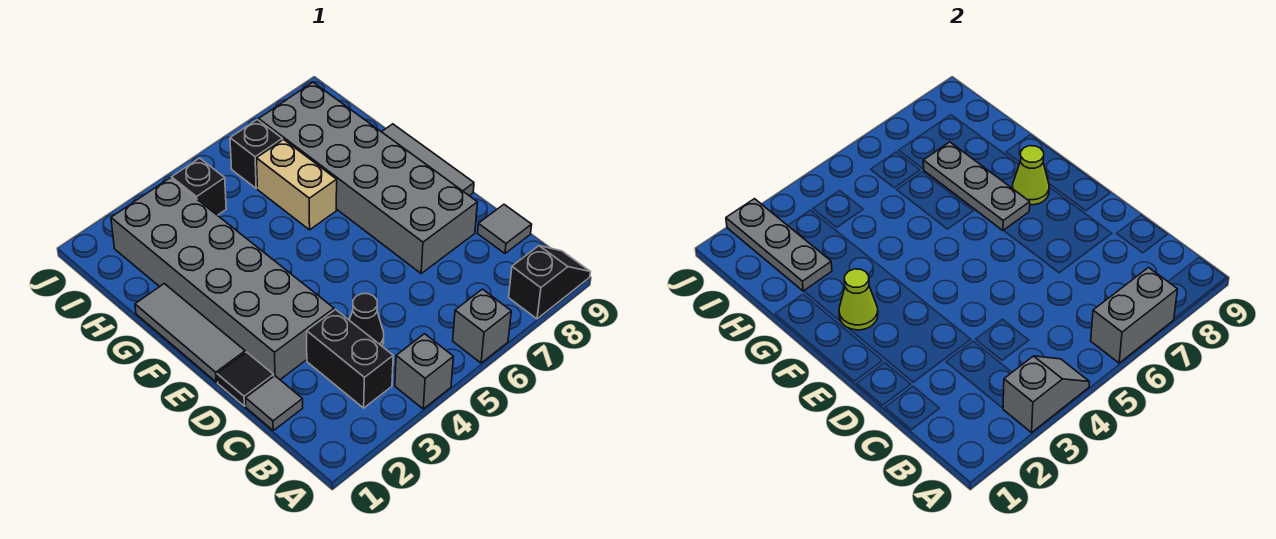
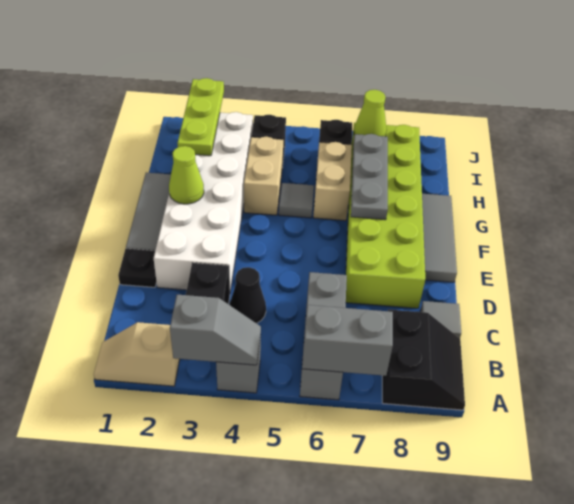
none -> tan 1x2 slope [94,322,180,386]
grey 1x1 brick [453,289,511,363] -> grey 1x3 brick [300,272,347,400]
black 1x2 slope [509,246,590,319] -> black 2x2 slope [382,309,465,410]
grey 1x1 tile [246,376,303,430] -> grey 1x1 tile moved to [279,183,314,218]
black 1x1 tile [217,352,274,406] -> black 1x1 plate [118,248,157,287]
grey 2x6 brick [111,178,334,379] -> white 2x6 brick [154,112,253,291]
grey 2x6 brick [259,82,477,273] -> lime 2x6 brick [346,123,425,308]
lime 1x1 cone [1013,146,1049,205] -> lime 1x1 cone moved to [354,90,387,136]
none -> tan 1x2 brick [244,137,283,215]
grey 1x3 plate [726,199,832,291] -> lime 1x3 plate [177,78,224,156]

